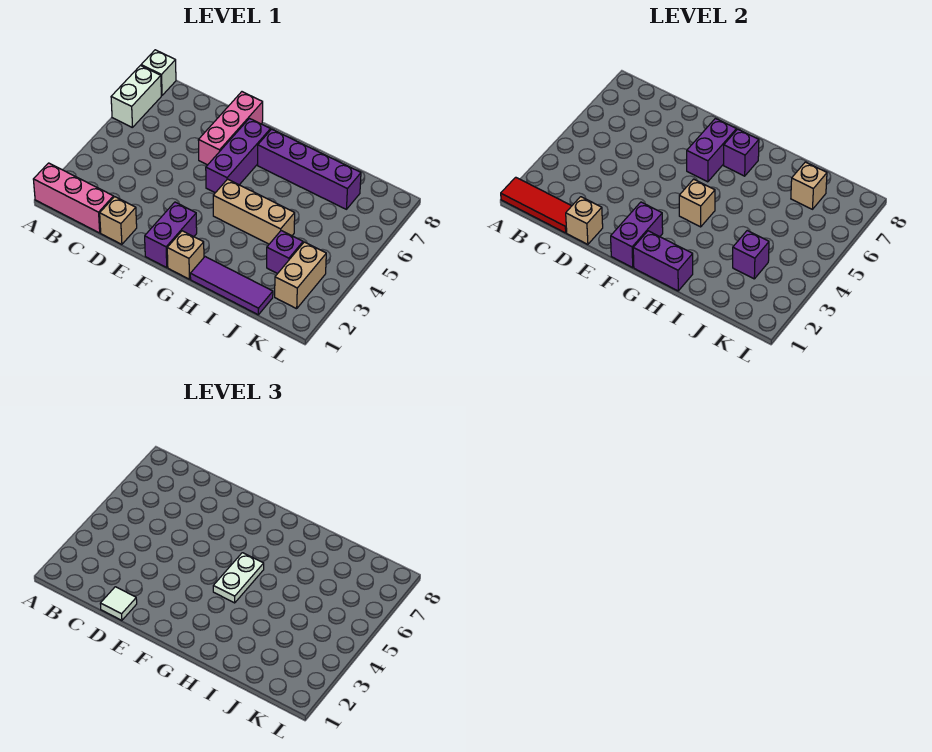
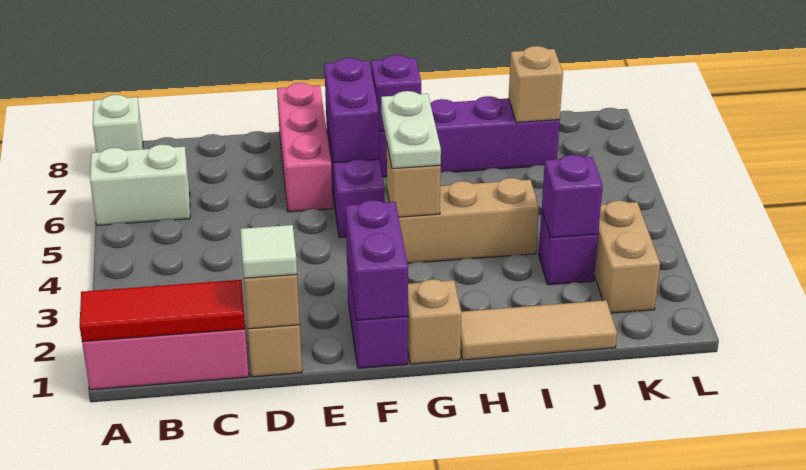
white 1x2 brick [111,66,161,128] -> white 1x2 brick turned to [90,145,190,225]
purple 1x2 brick [633,231,693,291] -> none
purple 1x3 tile [190,257,273,315] -> tan 1x3 tile [460,300,617,360]

